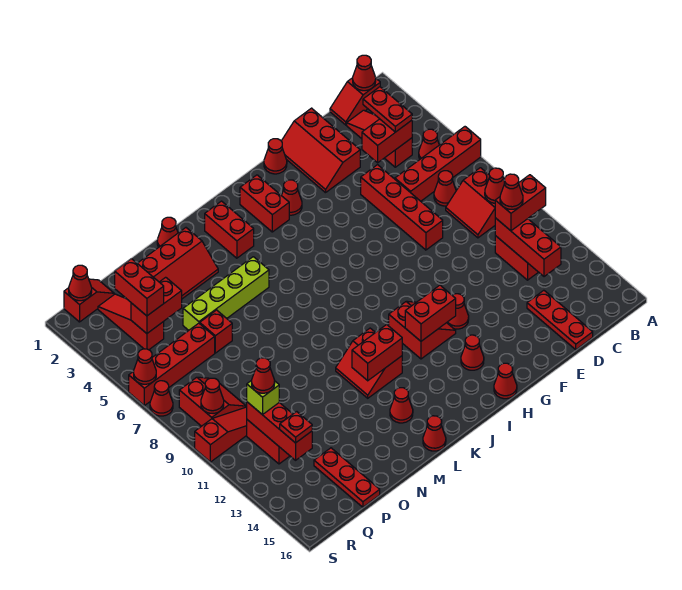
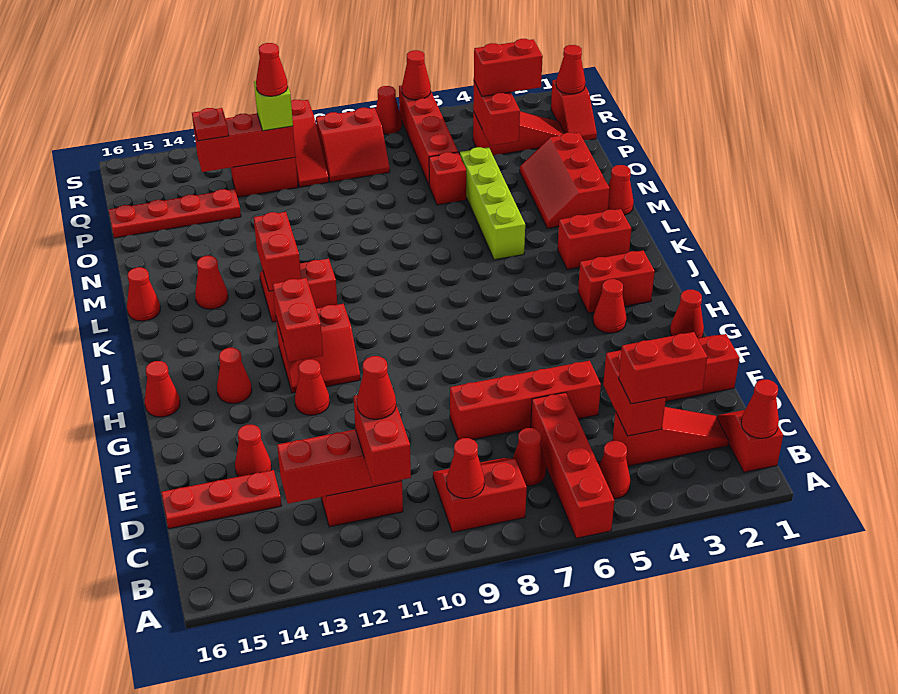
red 1x2 plate [363,87,412,132] -> red 1x2 brick [619,332,707,404]
red 1x3 plate [314,448,380,507] -> red 1x4 plate [109,189,241,238]
red 1x1 cone [201,378,224,414] -> red 1x1 cone moved to [235,425,271,477]

